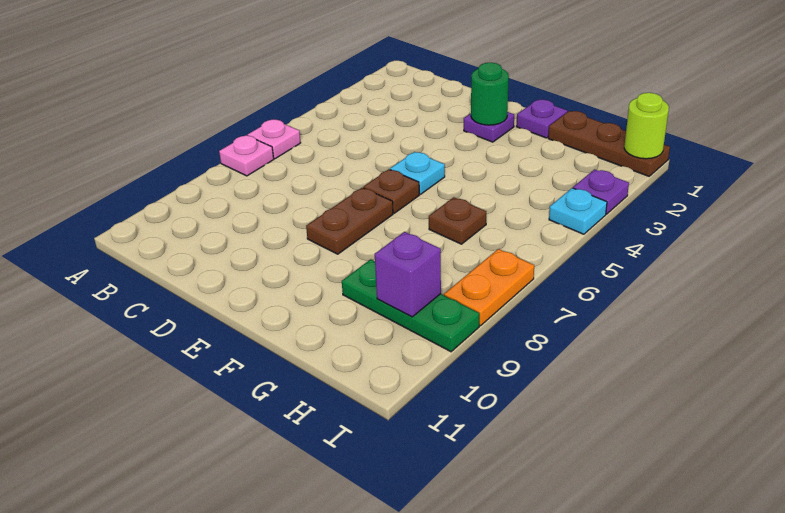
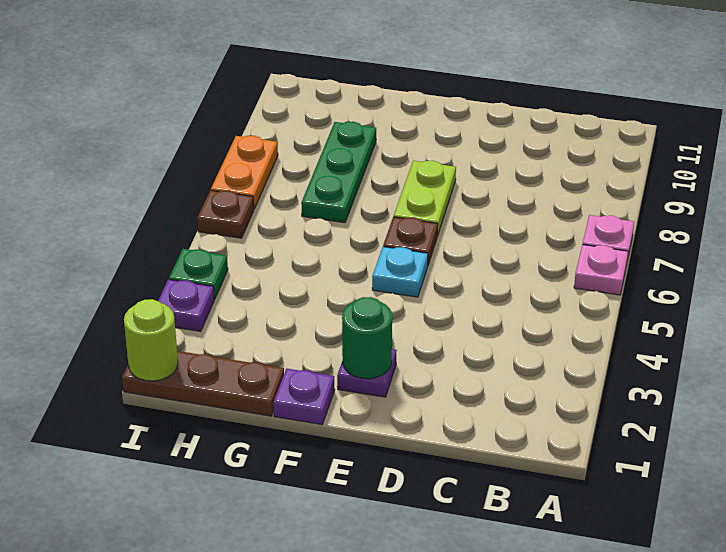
brown 1x2 plate [306,188,393,254] -> lime 1x2 plate [394,161,456,236]
brown 1x1 plate [429,197,486,244] -> brown 1x1 plate moved to [197,190,254,238]
green 1x3 plate [342,259,479,352] -> green 1x3 plate turned to [301,122,376,223]
purple 1x1 brick [375,232,441,317] -> none
cyan 1x1 plate [549,188,607,234] -> green 1x1 plate [169,249,228,299]

